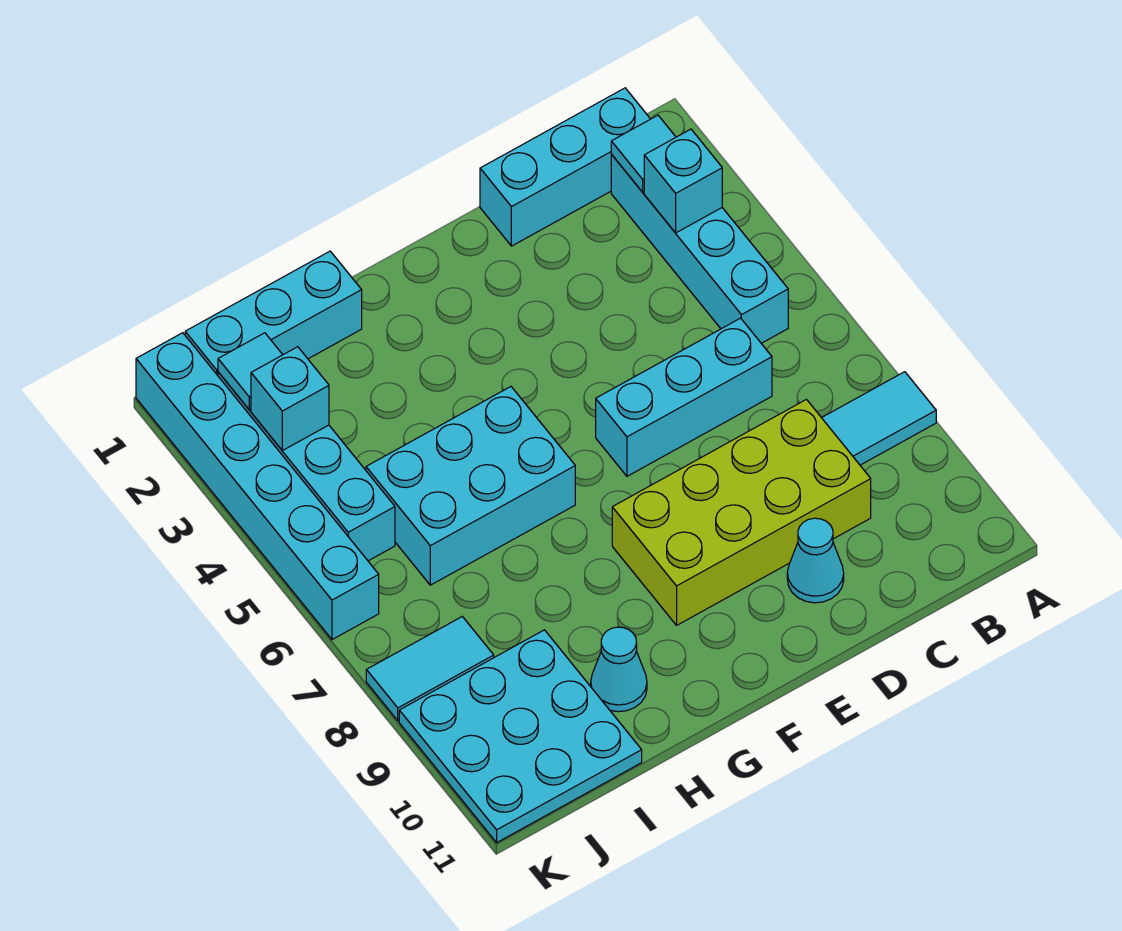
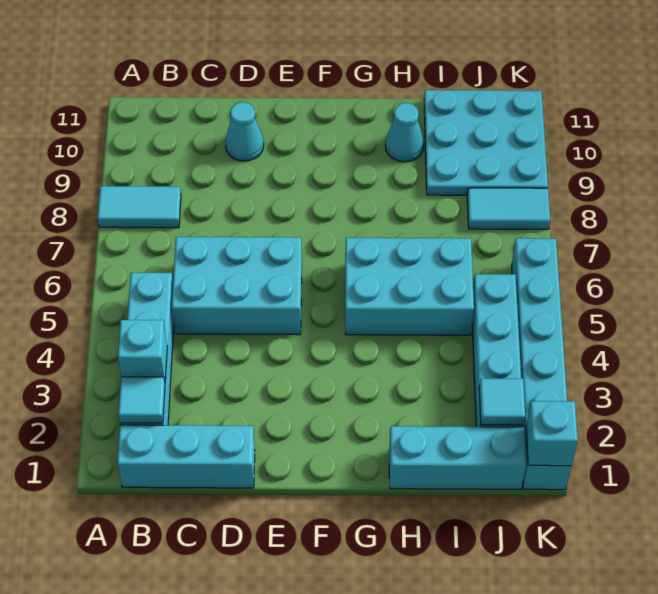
cyan 1x3 brick [596,318,772,476] -> cyan 2x3 brick [172,237,302,335]
lime 2x4 brick [612,399,871,625] -> none
cyan 1x1 brick [251,347,329,451] -> cyan 1x1 brick moved to [526,401,578,466]

